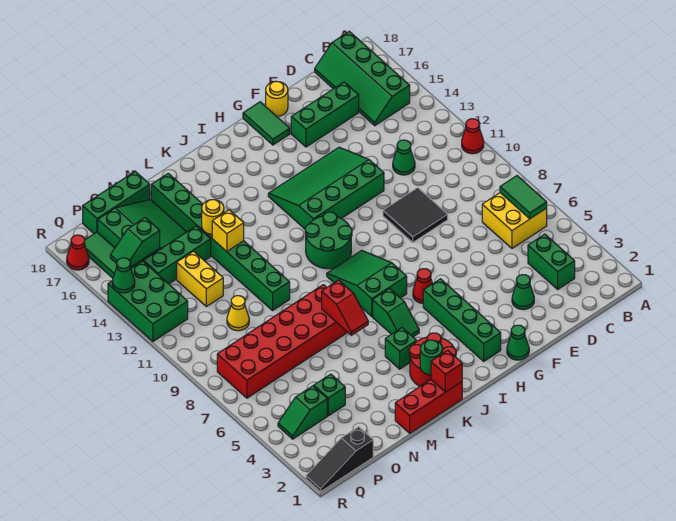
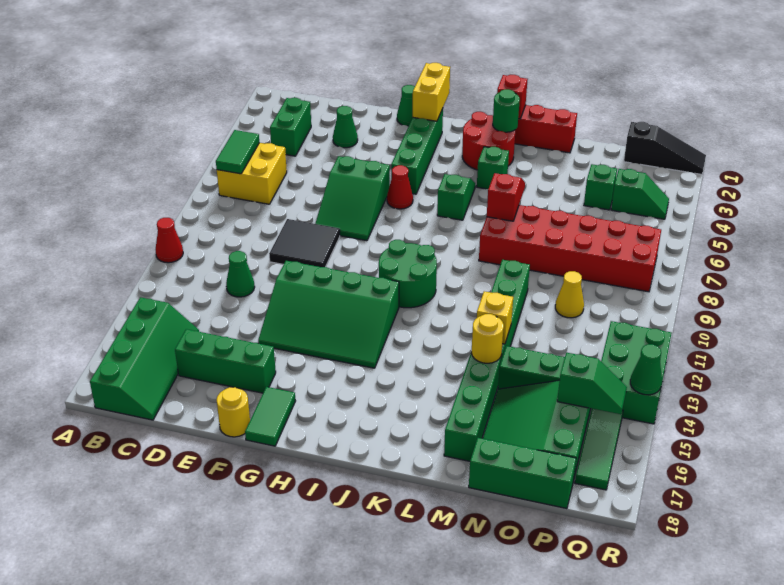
green 2x3 slope [327,250,407,316] -> green 2x3 slope moved to [315,156,390,241]
yellow 1x2 brick [177,251,223,307] -> yellow 1x2 brick moved to [413,63,450,121]
red 1x1 cone [67,235,89,270] -> none

